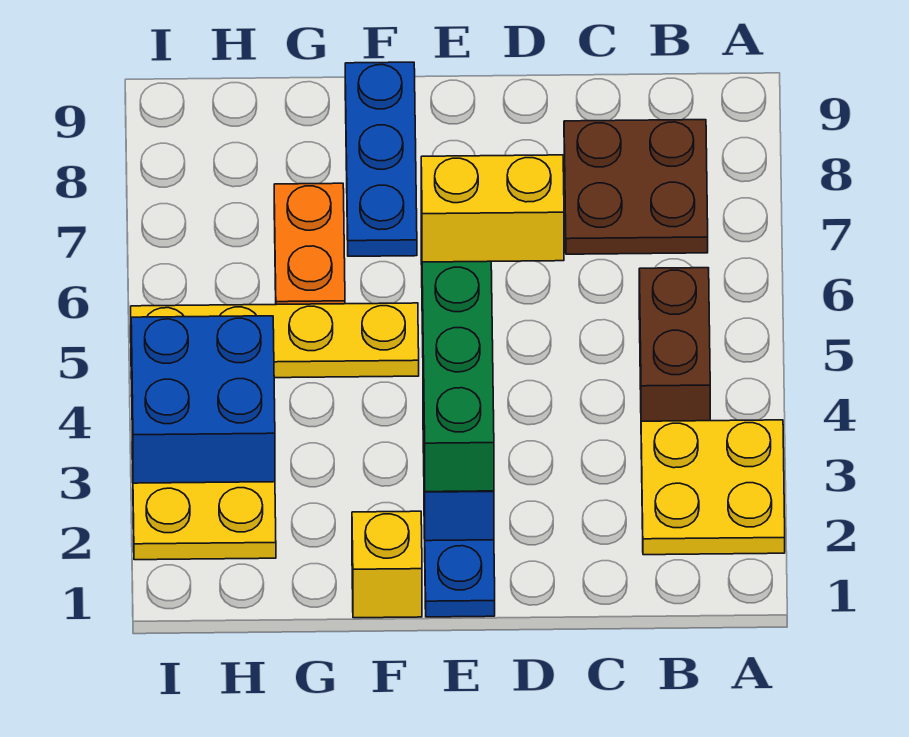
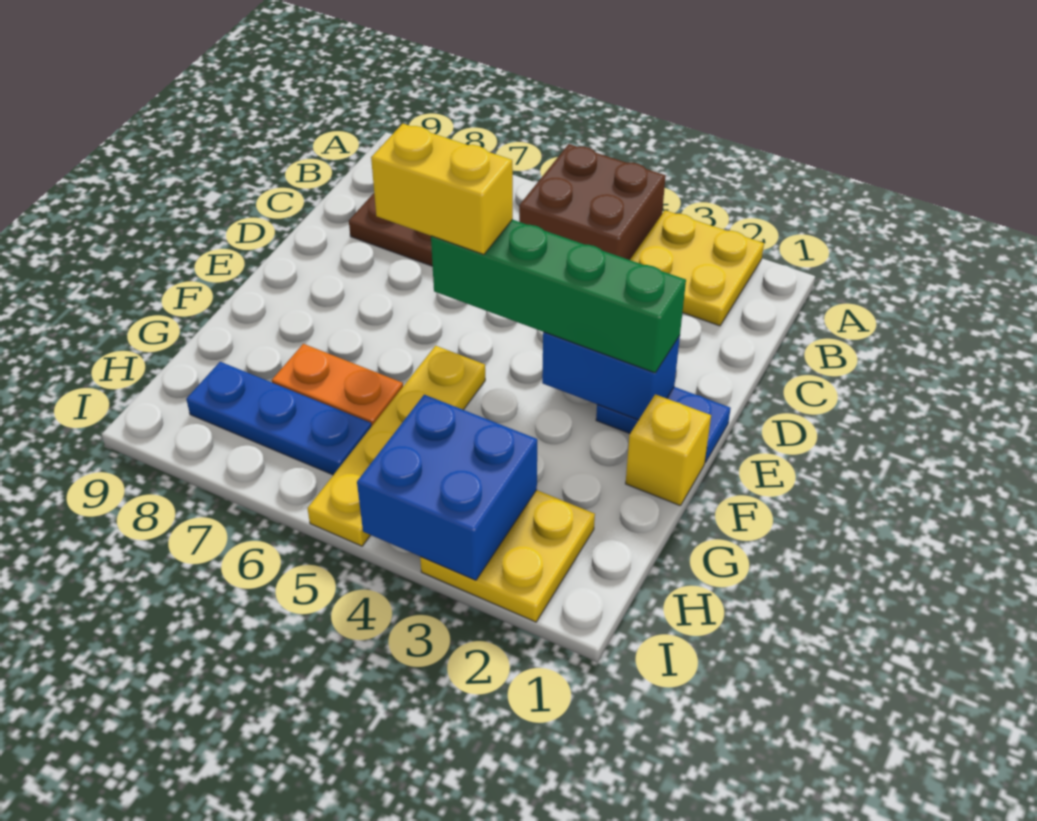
brown 1x2 brick [639,268,710,422] -> brown 2x2 brick [519,144,666,260]
yellow 1x2 brick [421,155,564,262] -> yellow 1x2 brick turned to [371,124,513,255]
blue 1x3 plate [345,62,417,256] -> blue 1x3 plate moved to [186,362,372,475]

